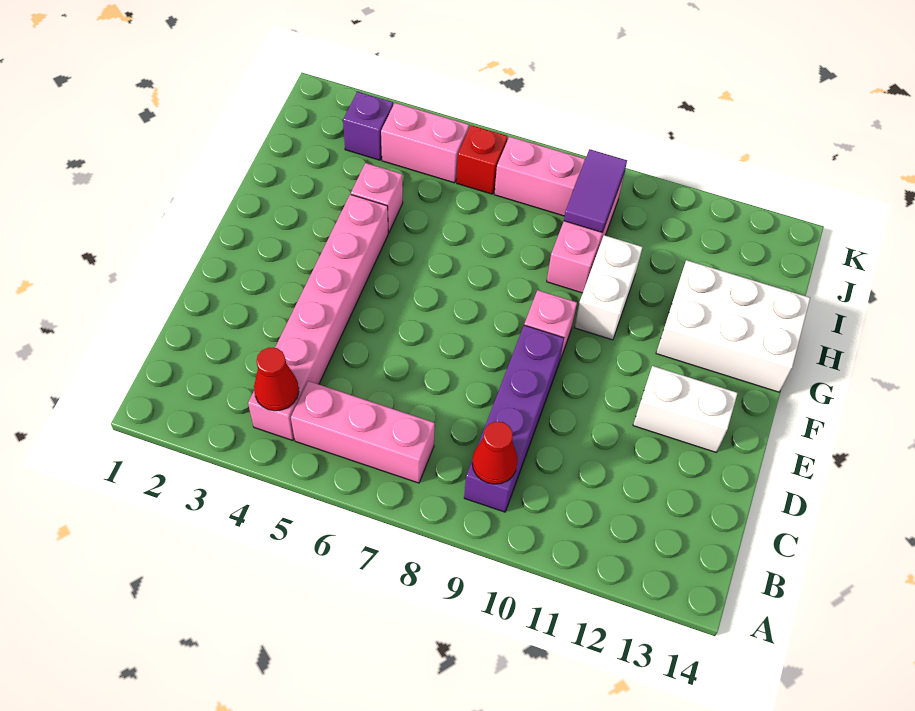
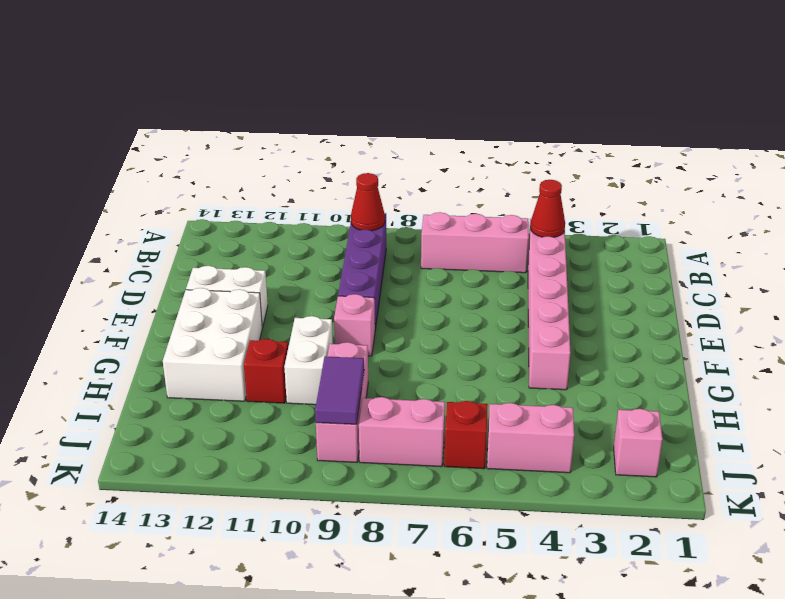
white 2x3 brick [656,260,810,392] -> white 2x3 brick turned to [163,288,262,401]
pink 1x1 brick [351,163,403,233] -> pink 1x1 brick moved to [614,409,663,477]
none -> red 1x1 brick [244,339,288,403]
purple 1x1 brick [343,92,393,160] -> none

